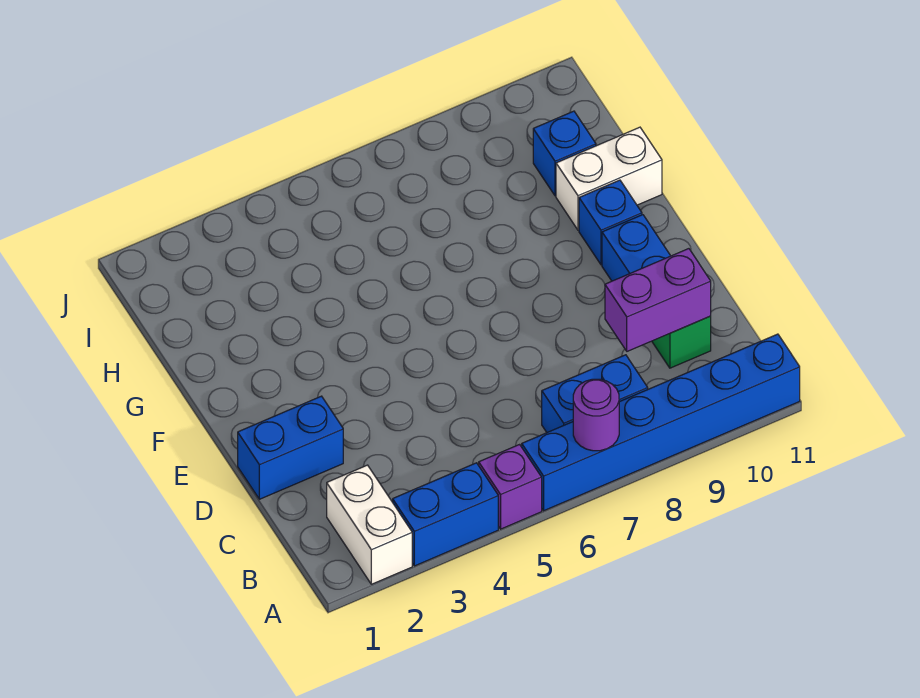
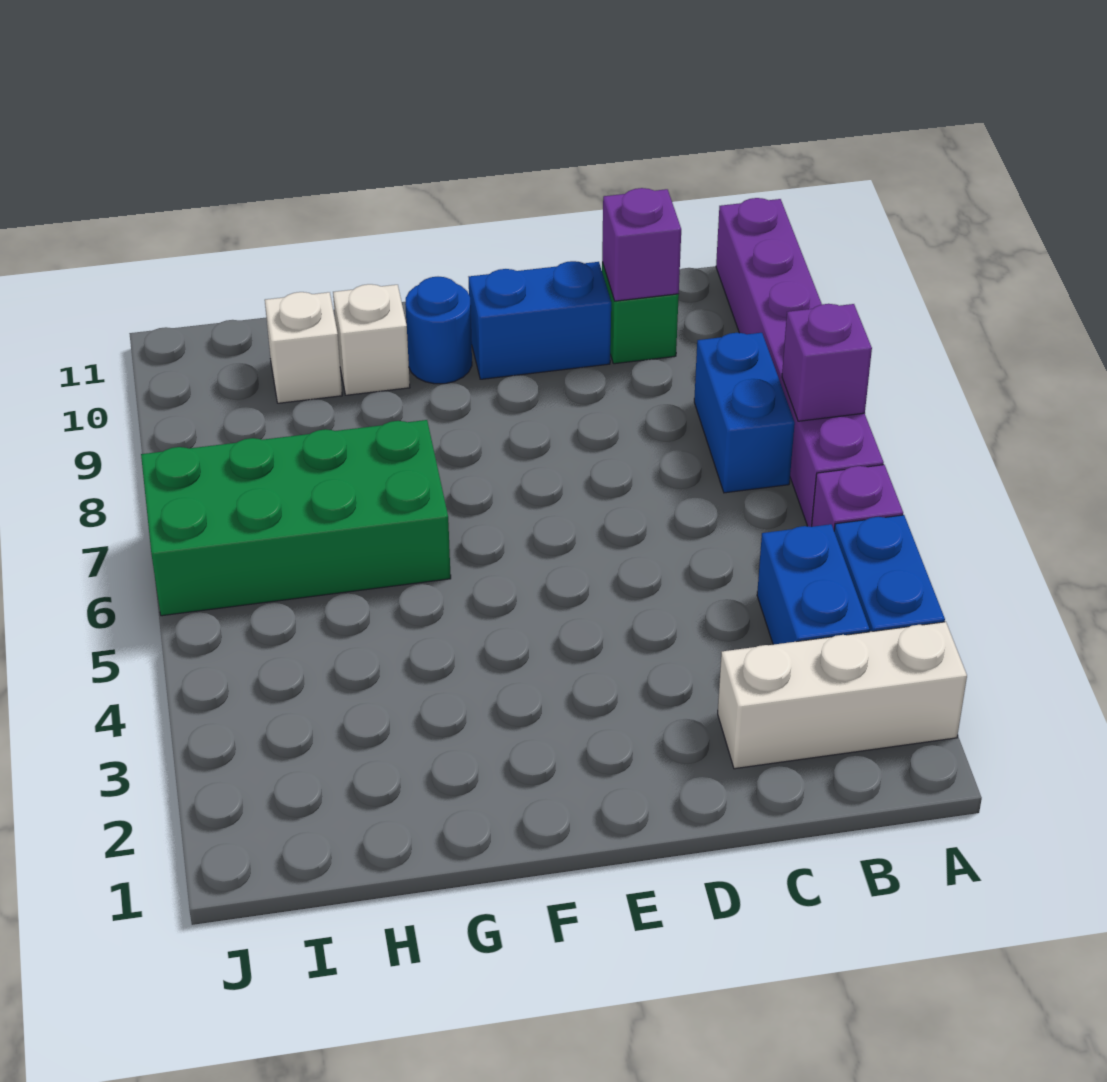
white 1x2 brick [327,465,412,584] -> white 1x3 brick [718,622,967,769]
blue 1x6 brick [522,334,800,511] -> purple 1x6 brick [716,198,884,527]
purple 1x1 round brick [573,379,619,451] -> purple 1x1 brick [782,304,872,421]
purple 1x2 brick [605,249,711,351] -> purple 1x1 brick [602,188,681,301]
blue 1x2 brick [238,396,343,499] -> blue 1x2 brick moved to [757,524,870,645]
blue 1x1 brick [579,180,642,265] -> blue 1x1 round brick [405,277,472,384]
none -> green 2x4 brick [141,420,451,616]
white 1x2 brick [556,127,662,230] -> white 1x1 brick [333,284,410,395]
blue 1x1 brick [533,111,596,196] -> white 1x1 brick [265,292,342,403]

